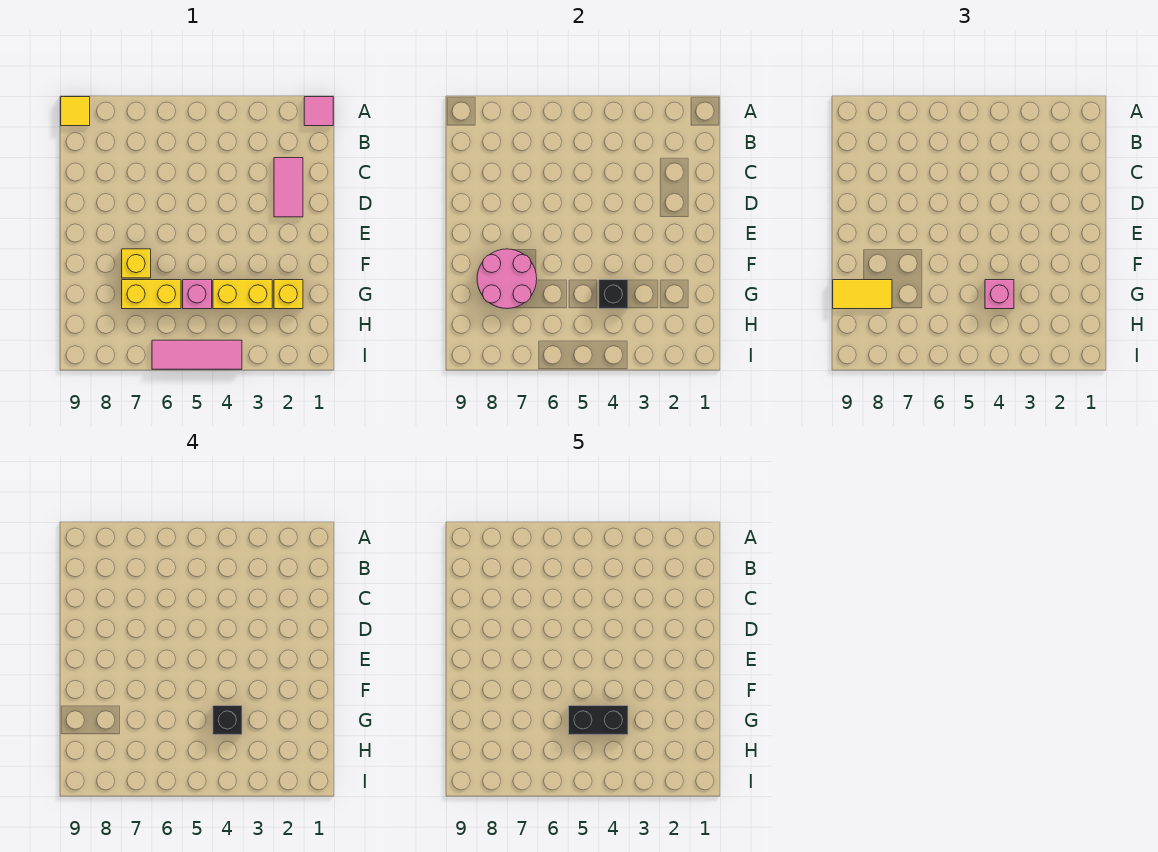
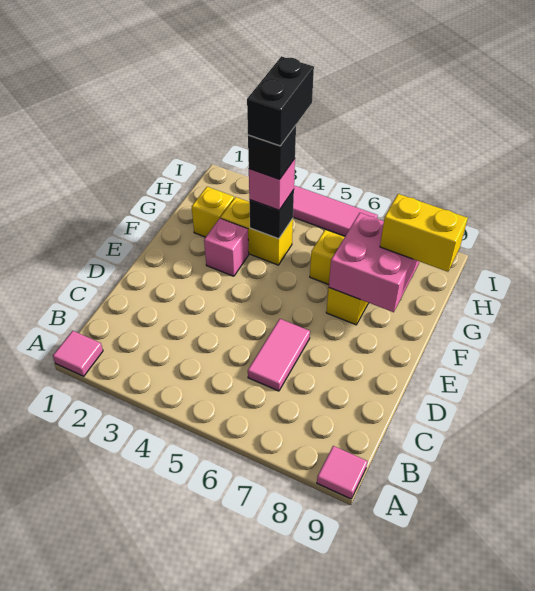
yellow 1x1 tile [61,97,90,126] -> pink 1x1 tile [317,446,368,499]
pink 1x2 tile [274,158,303,217] -> pink 1x2 tile moved to [248,319,310,391]
pink 2x2 round brick [477,249,537,309] -> pink 2x2 brick [329,213,419,312]
black 1x2 brick [569,706,628,735] -> black 1x2 brick turned to [247,56,314,146]
pink 1x1 brick [183,280,212,309] -> pink 1x1 brick moved to [204,218,249,276]
yellow 1x2 tile [833,280,892,309] -> yellow 1x2 brick [380,194,468,272]

